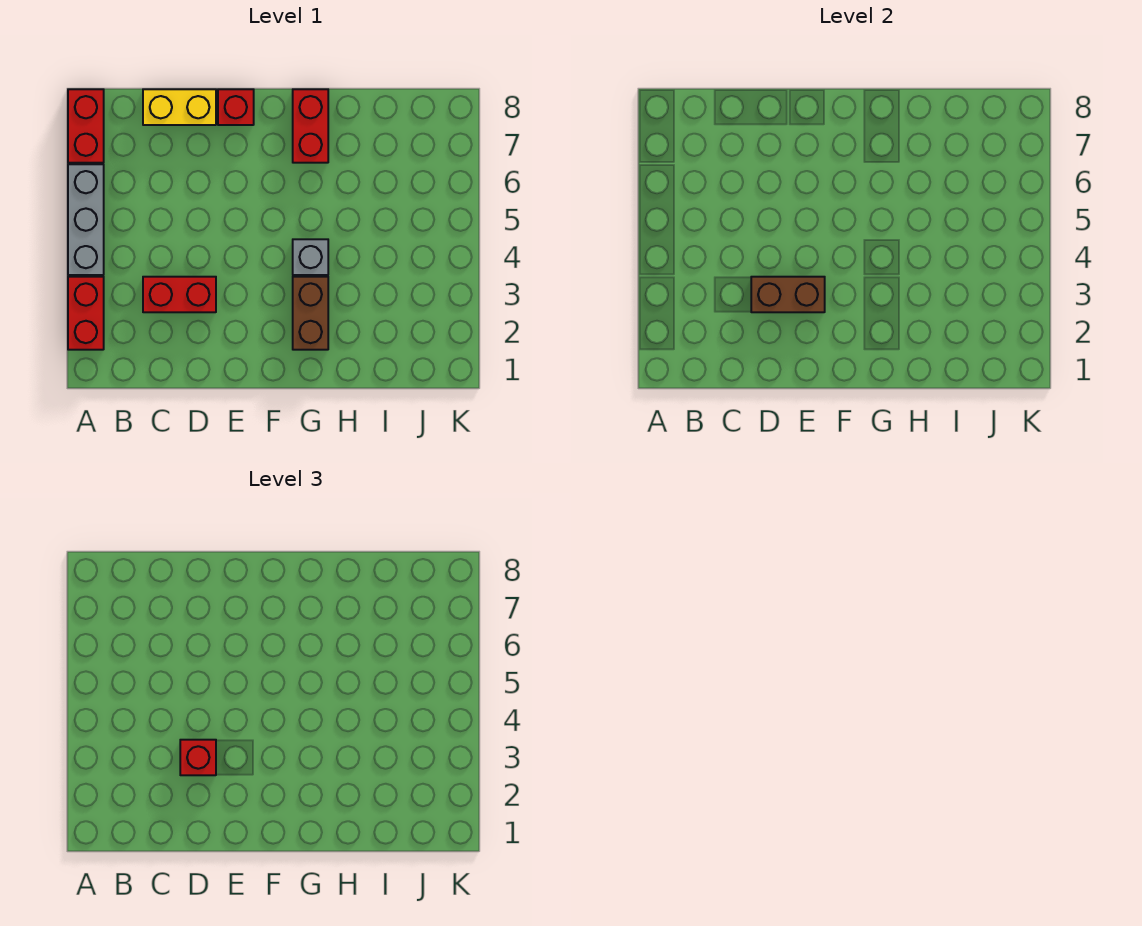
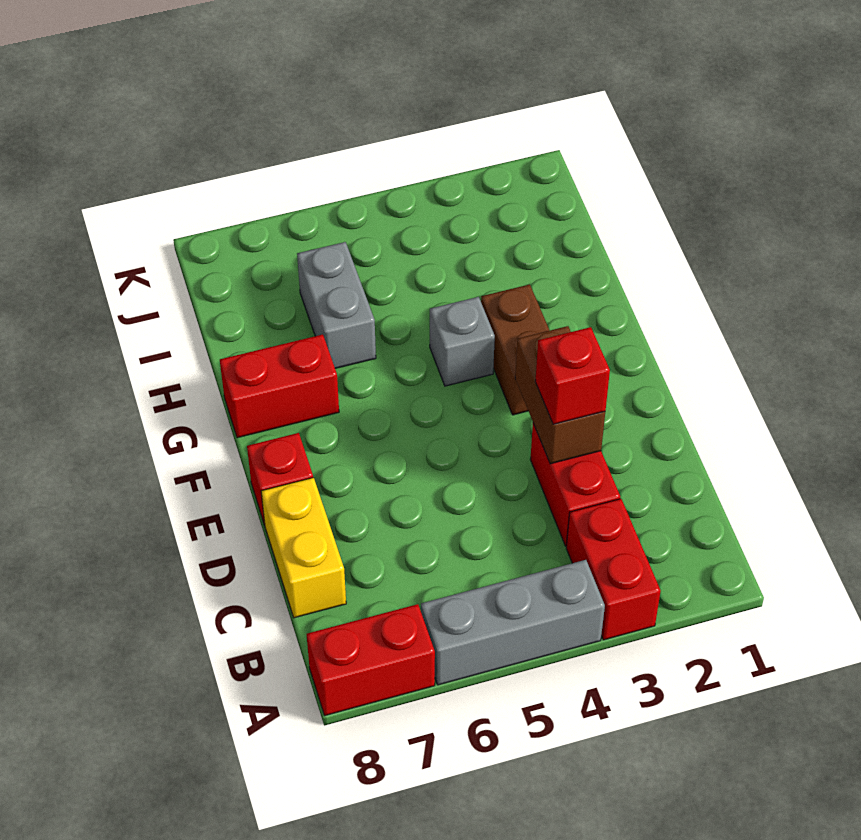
red 1x2 brick [68,277,104,350] -> red 1x2 brick turned to [566,499,661,640]
brown 1x2 brick [293,277,328,350] -> brown 1x2 brick turned to [481,284,550,415]
none -> grey 1x2 brick [297,242,376,368]

